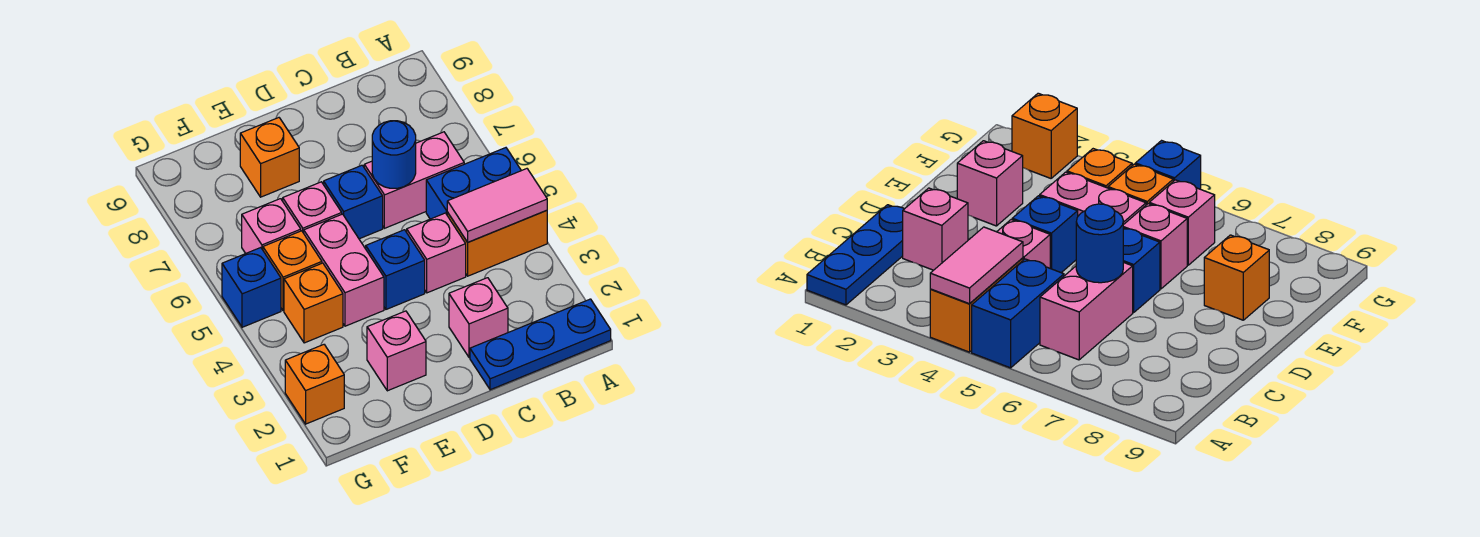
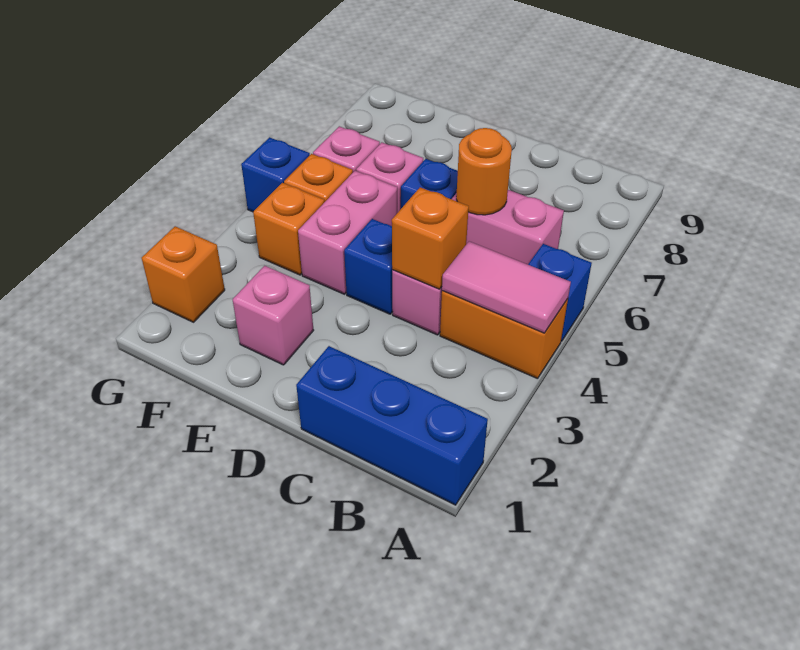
blue 1x3 plate [470,299,611,390] -> blue 1x3 brick [296,346,488,505]
blue 1x2 brick [426,148,521,219] -> blue 1x1 brick [528,244,592,341]
pink 1x1 brick [449,278,508,357] -> none
blue 1x1 round brick [372,121,416,188] -> orange 1x1 round brick [456,128,512,215]
orange 1x1 brick [240,118,299,197] -> orange 1x1 brick moved to [392,187,469,289]

